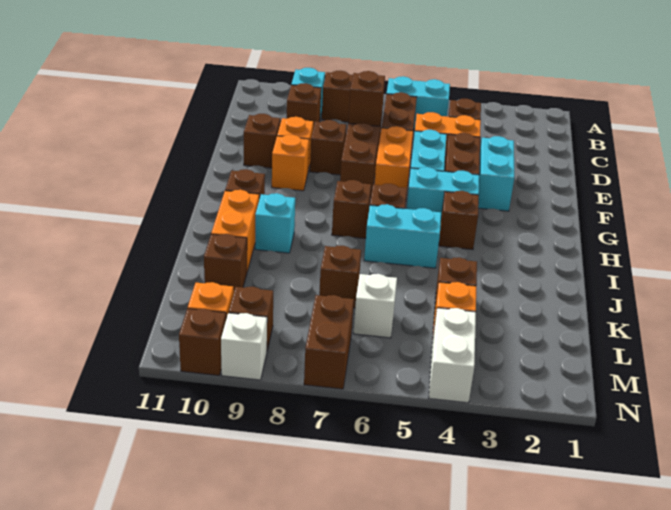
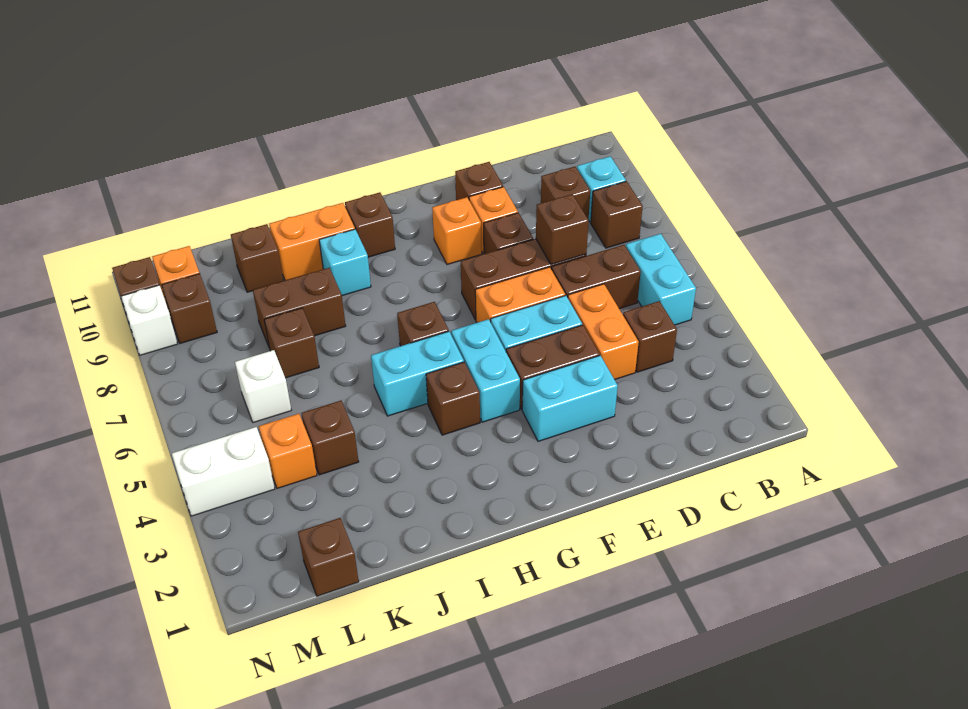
brown 1x1 brick [332,180,371,239] -> brown 1x1 brick moved to [298,518,359,596]
cyan 1x2 brick [364,204,441,268] -> cyan 1x2 brick turned to [371,331,464,416]
brown 1x2 brick [304,295,354,389] -> brown 1x2 brick moved to [253,268,346,348]

